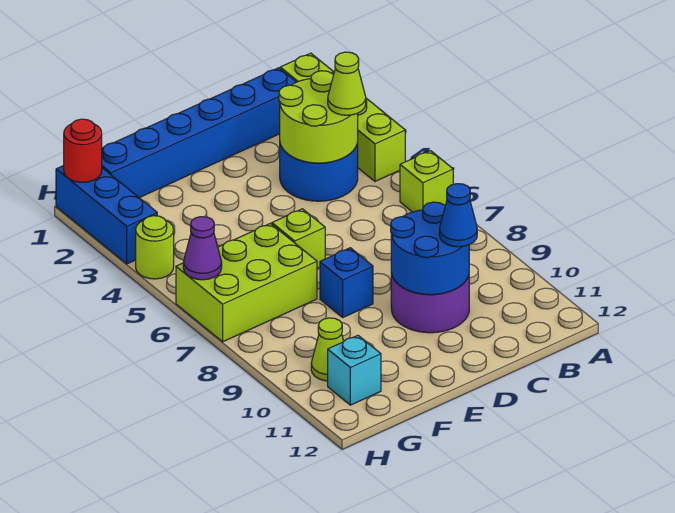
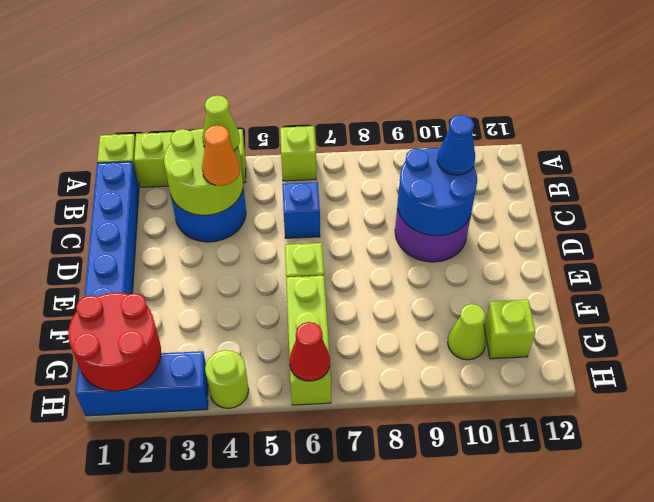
none -> orange 1x1 cone [202,125,240,186]
blue 1x1 brick [320,248,373,317] -> blue 1x1 brick moved to [282,182,320,238]
lime 2x3 brick [176,223,317,342] -> lime 1x3 brick [286,275,331,405]
cyan 1x1 brick [328,335,381,405] -> lime 1x1 brick [484,300,535,359]
red 1x1 round brick [64,119,102,182] -> red 2x2 round brick [68,293,161,391]
purple 1x1 cone [183,217,222,280] -> red 1x1 cone [290,322,330,381]

